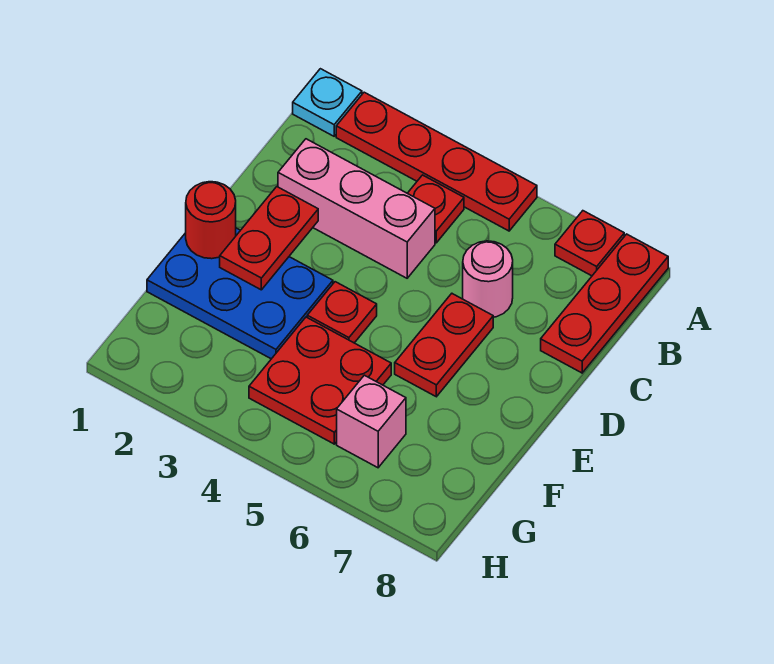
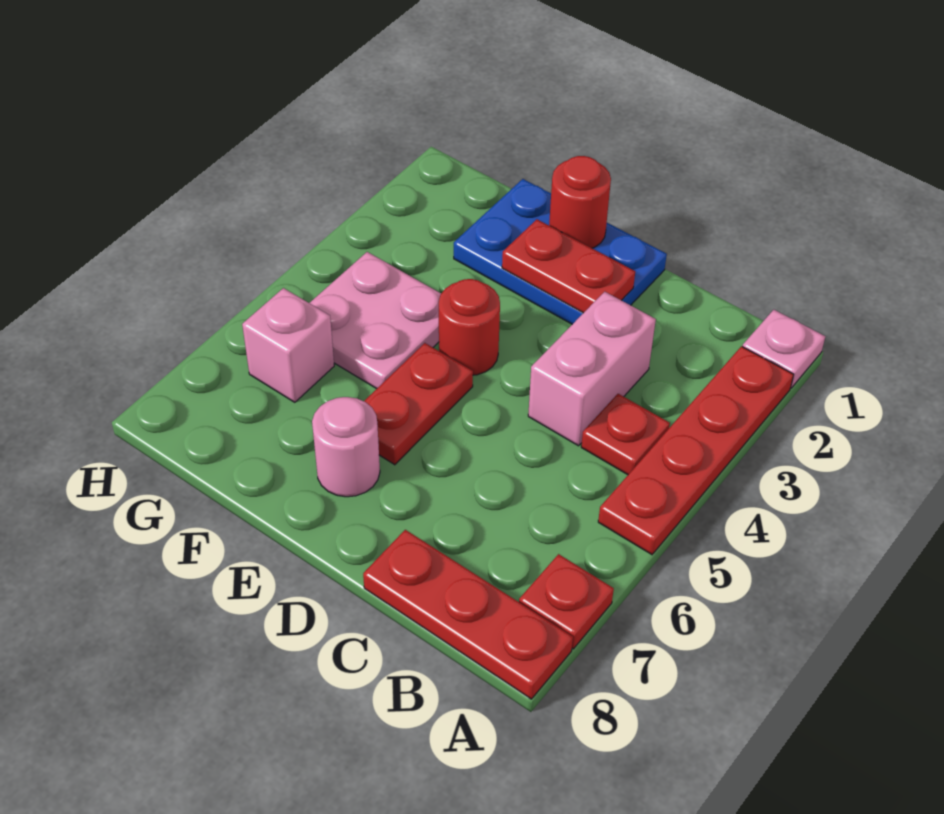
cyan 1x1 plate [293,69,362,136] -> pink 1x1 plate [742,310,825,388]
pink 1x3 brick [278,139,435,278] -> pink 1x2 brick [528,292,656,446]
pink 1x1 round brick [463,241,513,317] -> pink 1x1 round brick moved to [312,397,380,497]
red 1x2 plate [395,294,493,397] -> red 1x2 plate turned to [364,343,473,465]
blue 2x3 plate [147,228,333,359] -> blue 2x3 plate turned to [454,179,667,324]
red 1x1 plate [307,282,377,343] -> red 1x1 round brick [439,279,500,375]
red 2x2 plate [249,317,391,444] -> pink 2x2 plate [310,252,441,389]

